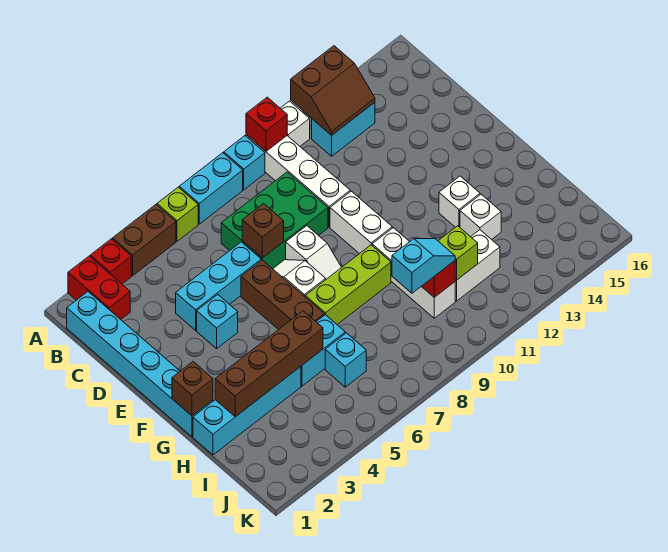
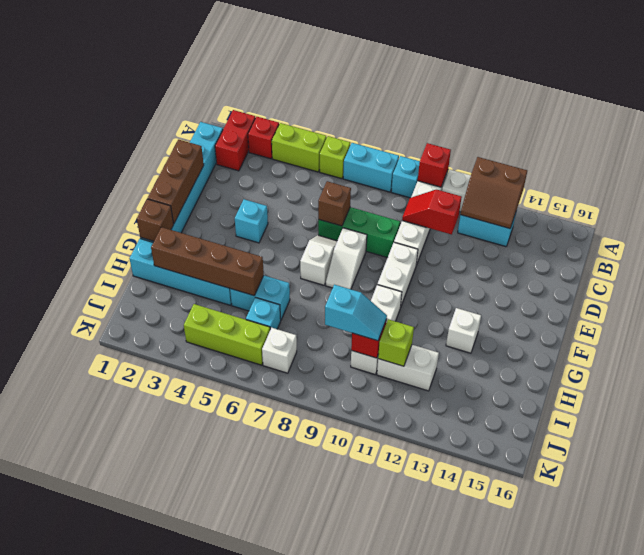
brown 1x2 brick [113,205,176,276] -> lime 1x2 brick [272,123,326,172]
green 2x3 brick [221,172,328,269] -> green 1x3 brick [318,207,400,258]
none -> red 1x2 slope [402,190,462,235]
cyan 1x3 brick [176,242,261,330] -> none
brown 1x3 brick [241,260,324,330] -> brown 1x3 brick moved to [148,140,204,223]
lime 1x3 brick [305,245,391,324] -> lime 1x3 brick moved to [184,304,270,365]
white 1x1 brick [460,194,501,240] -> white 1x1 brick moved to [262,328,297,373]

